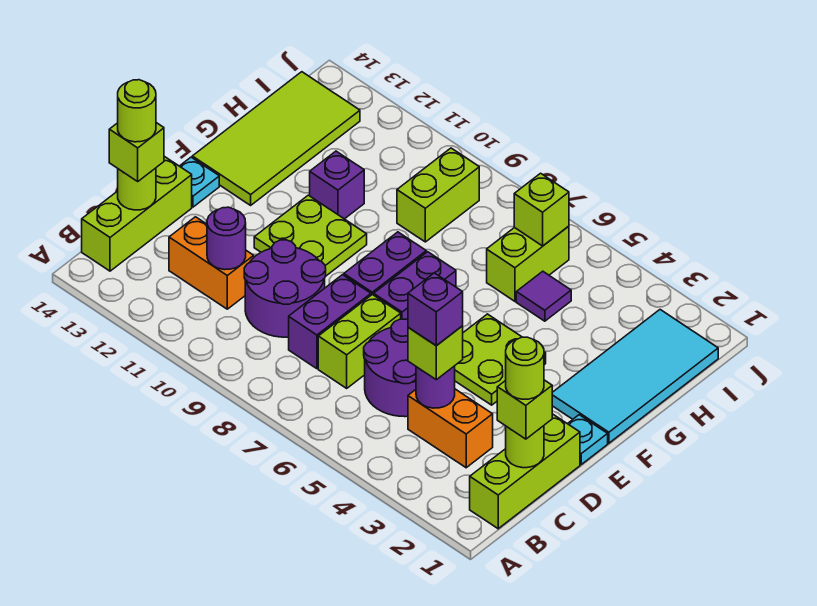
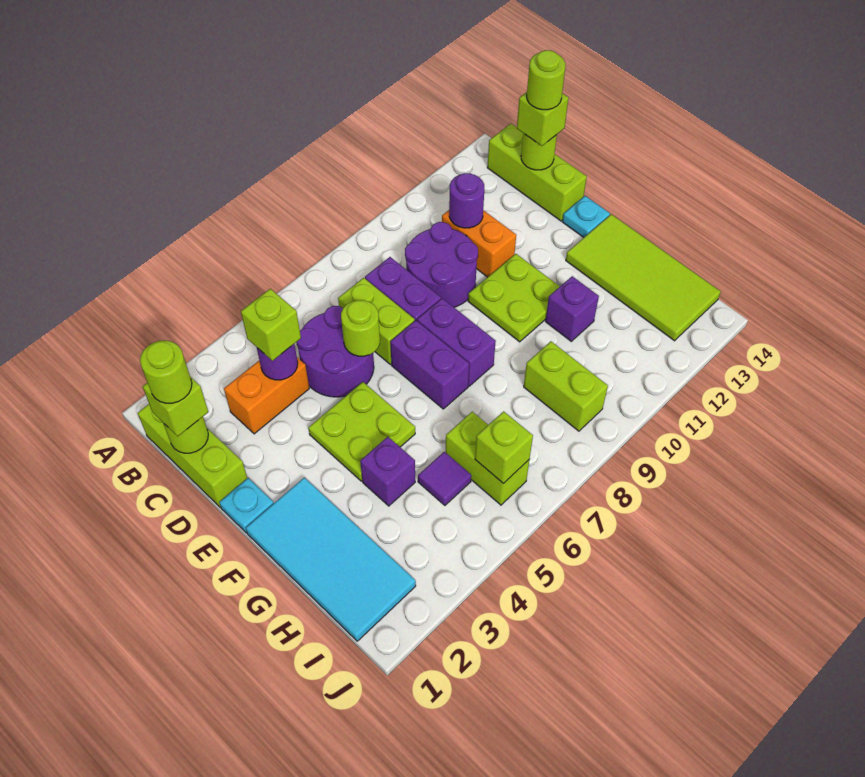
purple 1x1 brick [408,273,463,346] -> purple 1x1 brick moved to [360,437,415,506]
orange 1x2 brick [169,217,254,309] -> orange 1x2 brick turned to [442,210,516,277]
none -> lime 1x1 round brick [341,300,380,356]

